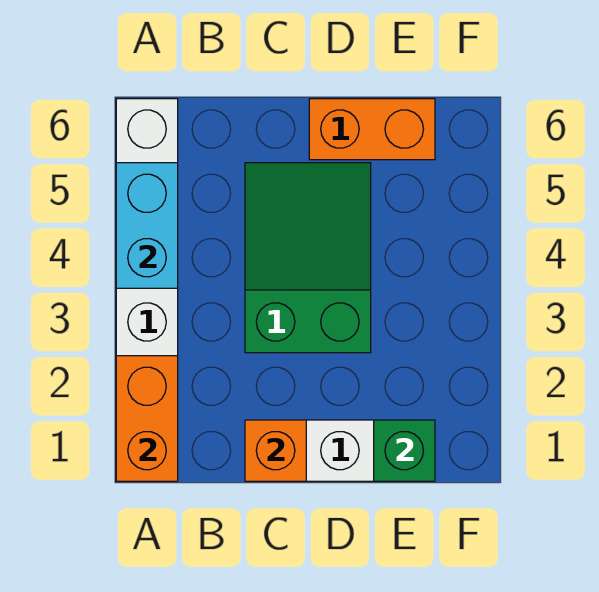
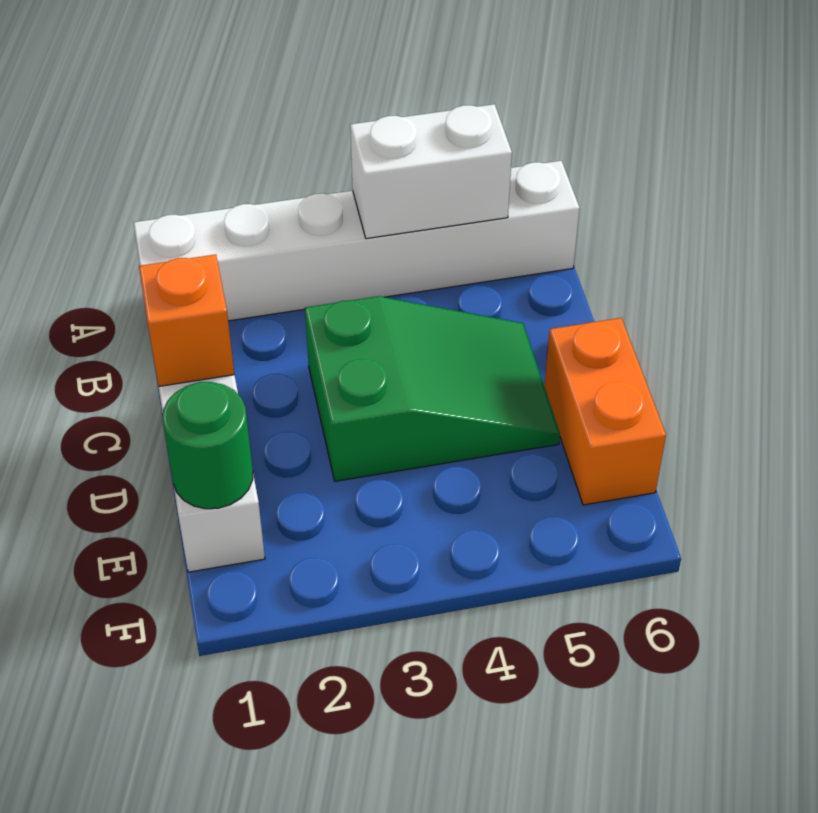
orange 1x2 brick [116,356,178,481] -> none
cyan 1x2 brick [116,163,178,288] -> white 1x2 brick [350,104,512,239]
green 1x1 brick [374,420,435,481] -> green 1x1 round brick [162,382,253,509]

